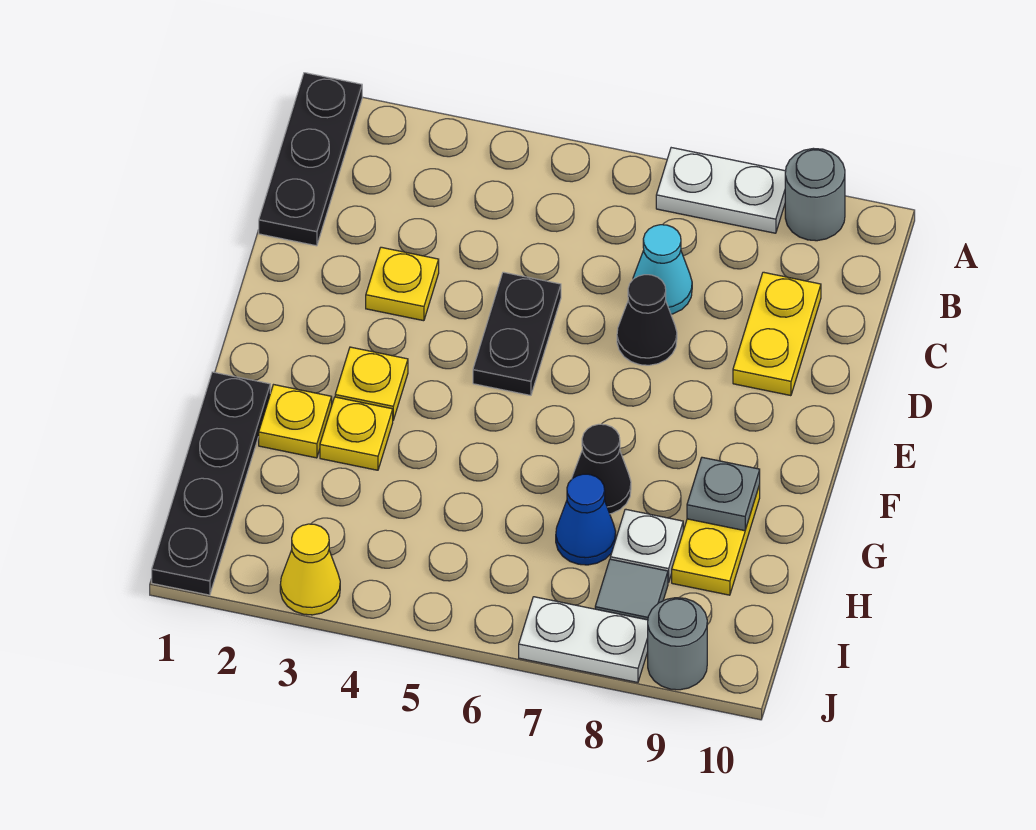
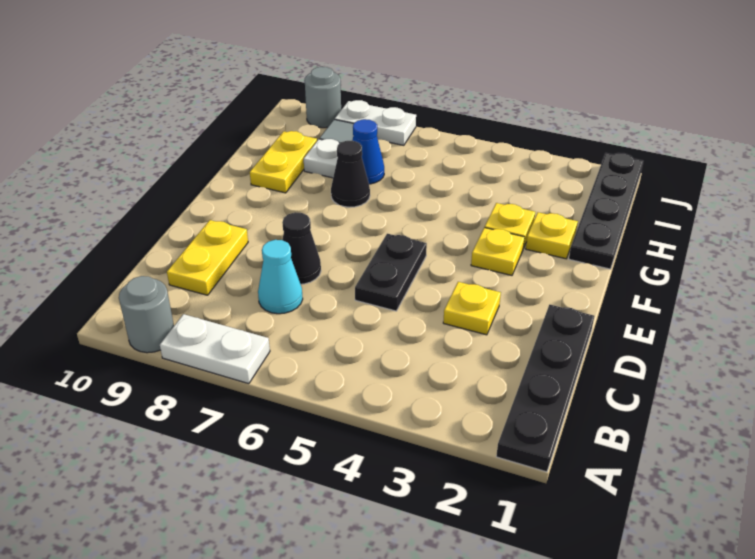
black 1x3 plate [259,73,362,246] -> black 1x4 plate [496,305,594,472]
grey 1x1 plate [687,457,760,531] -> none
yellow 1x1 cone [280,524,340,615] -> none

